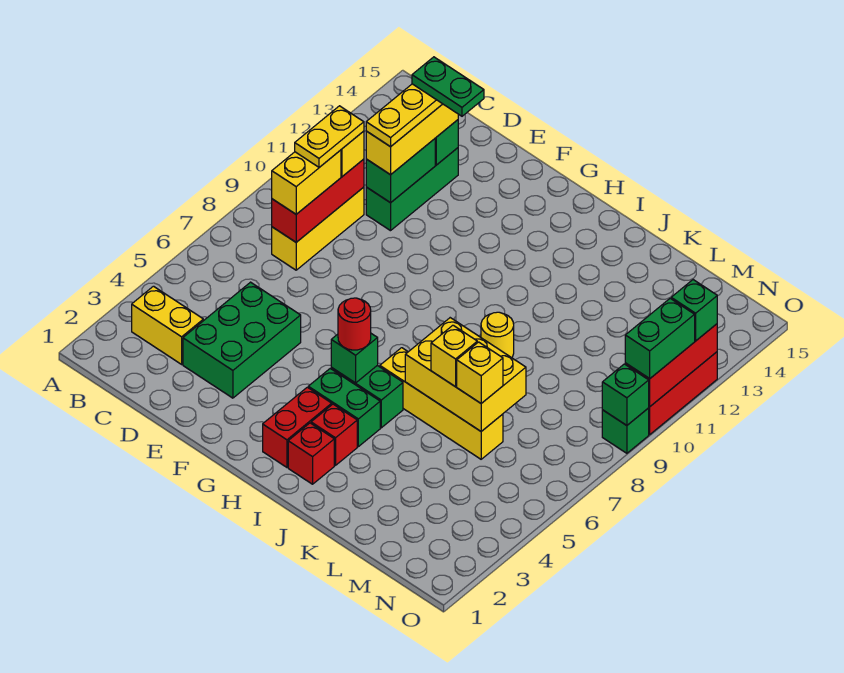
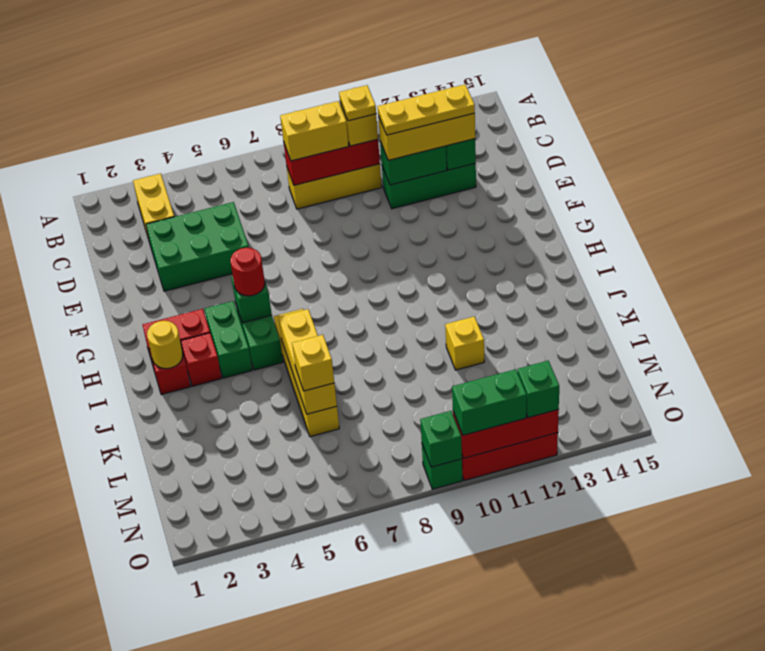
yellow 1x2 plate [295,106,364,167] -> yellow 1x1 plate [339,85,376,121]
green 1x2 plate [412,57,484,116] -> none
yellow 2x3 brick [405,318,526,431] -> yellow 1x3 brick [279,309,337,414]
yellow 1x1 round brick [481,312,514,358] -> yellow 1x1 round brick moved to [147,321,183,369]
yellow 1x1 brick [431,325,477,387] -> yellow 1x1 brick moved to [445,317,484,370]

